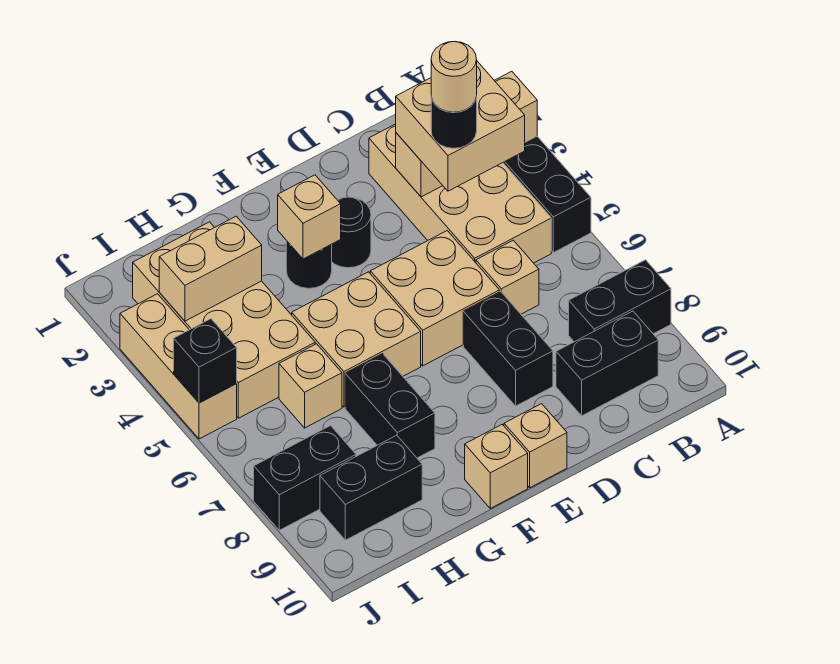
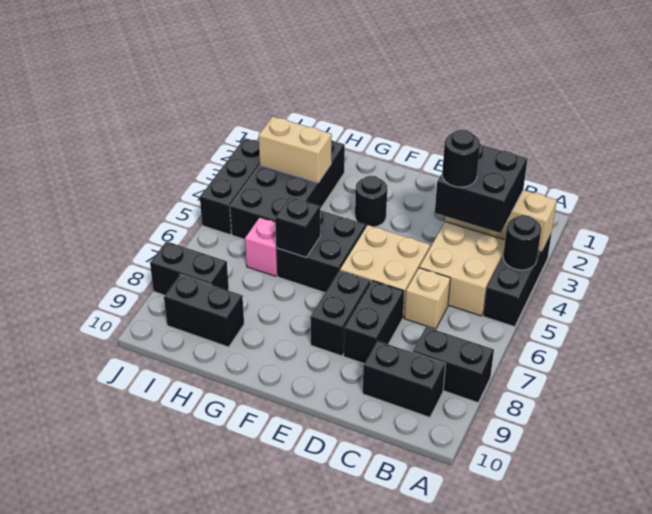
tan 2x2 brick [396,61,525,191] -> black 2x2 brick [435,144,527,233]
tan 1x1 round brick [431,42,477,112] -> none
black 1x1 round brick [332,197,371,268] -> black 1x1 round brick moved to [503,215,541,270]
tan 1x1 brick [504,404,567,488] -> none
tan 1x1 brick [278,175,341,259] -> none
tan 2x2 brick [292,272,421,407] -> black 2x2 brick [276,210,366,293]
tan 1x1 brick [465,425,528,508] -> none
black 1x2 brick [345,354,435,458] -> black 1x2 brick moved to [310,270,371,356]
tan 2x4 brick [133,222,315,418] -> black 2x4 brick [230,140,345,239]
tan 1x1 brick [279,344,342,428] -> pink 1x1 brick [245,217,277,276]
tan 1x3 brick [120,294,237,439] -> black 1x3 brick [200,138,260,235]
black 1x1 brick [174,319,237,403] -> black 1x1 brick moved to [275,197,320,257]

